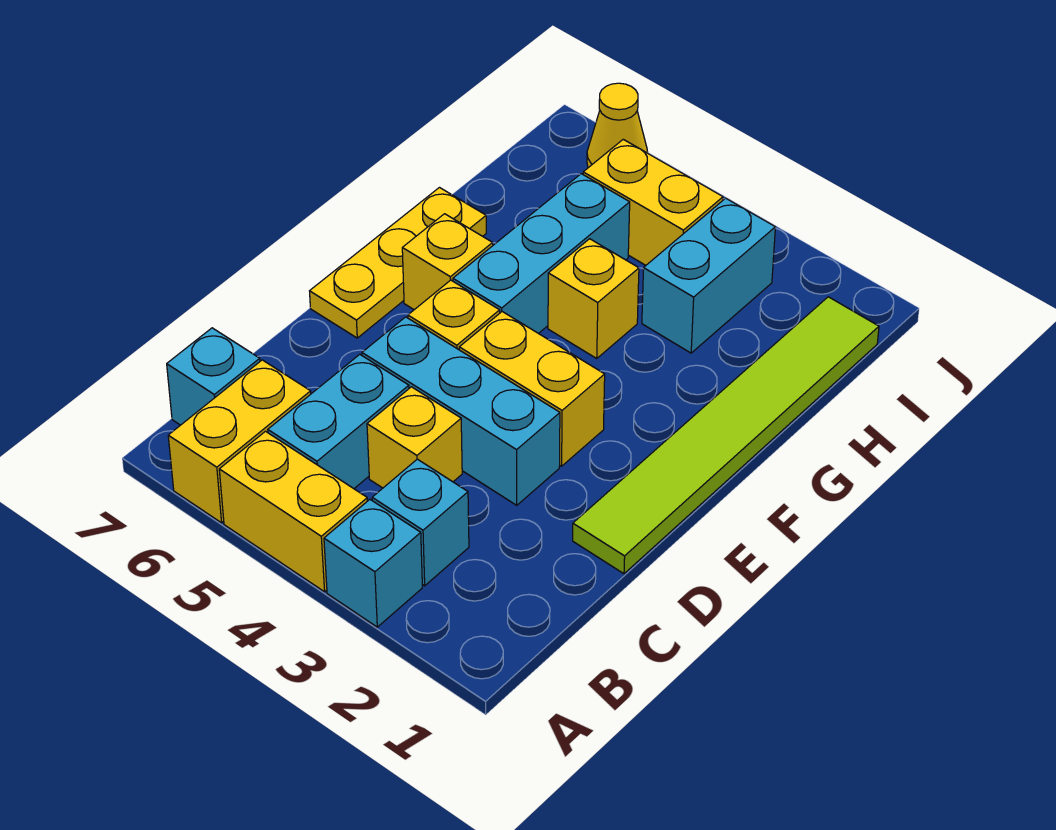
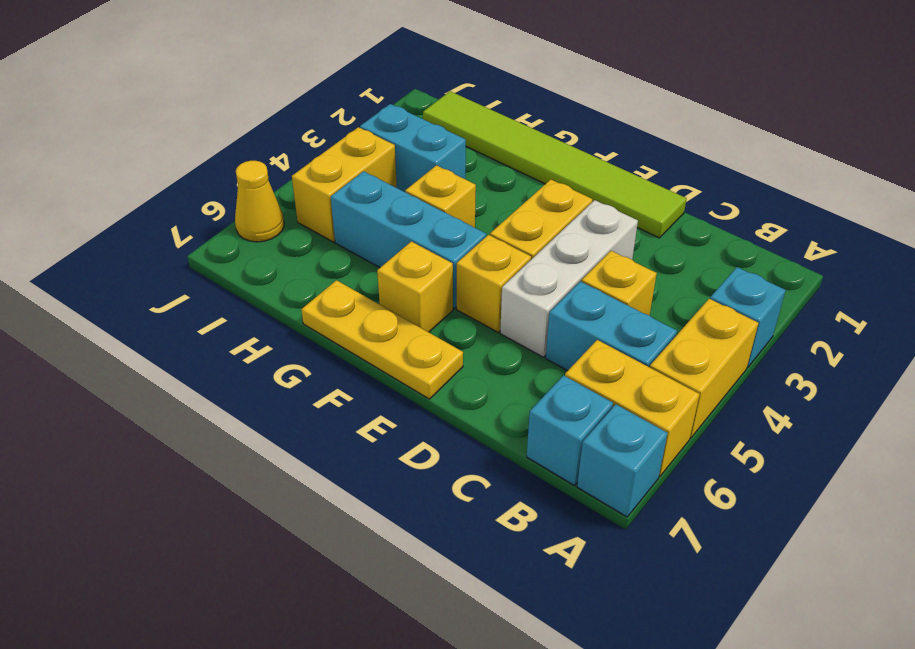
cyan 1x1 brick [372,459,469,586] -> cyan 1x1 brick moved to [577,404,668,517]
cyan 1x3 brick [362,317,560,505] -> white 1x3 brick [500,200,638,357]

